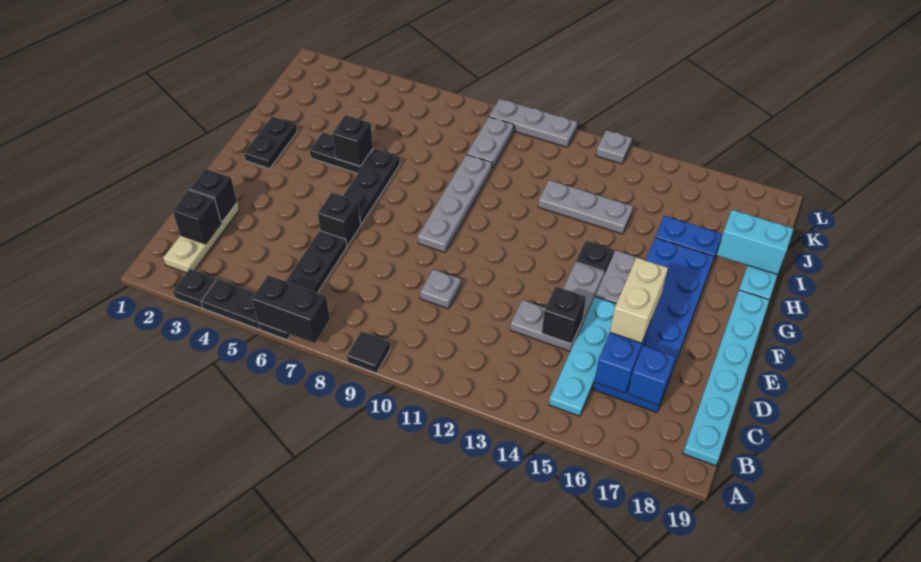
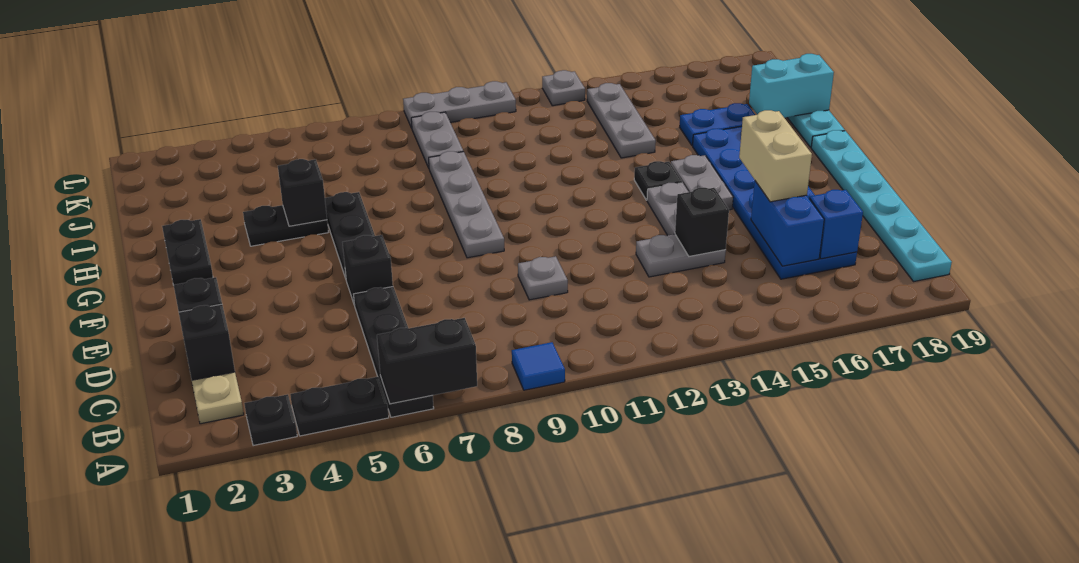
black 1x1 tile [347,331,390,373] -> blue 1x1 tile [512,342,565,390]
cyan 1x4 plate [549,297,616,416] -> none
grey 1x3 plate [538,180,633,234] -> grey 1x3 plate turned to [587,83,656,158]

